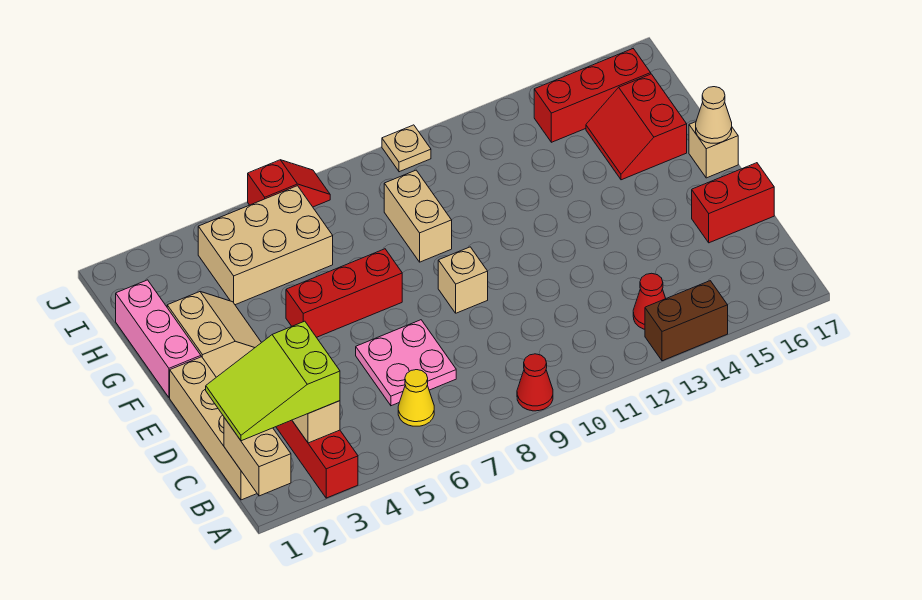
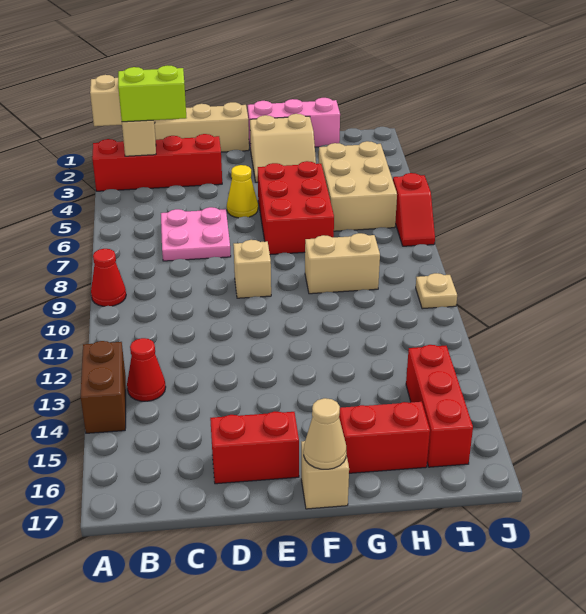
yellow 1x1 cone [398,370,434,426] -> yellow 1x1 cone moved to [227,165,258,218]
red 1x2 brick [692,163,774,243] -> red 1x2 brick turned to [210,411,299,484]
red 1x3 brick [286,249,402,337] -> red 2x3 brick [258,161,334,255]

